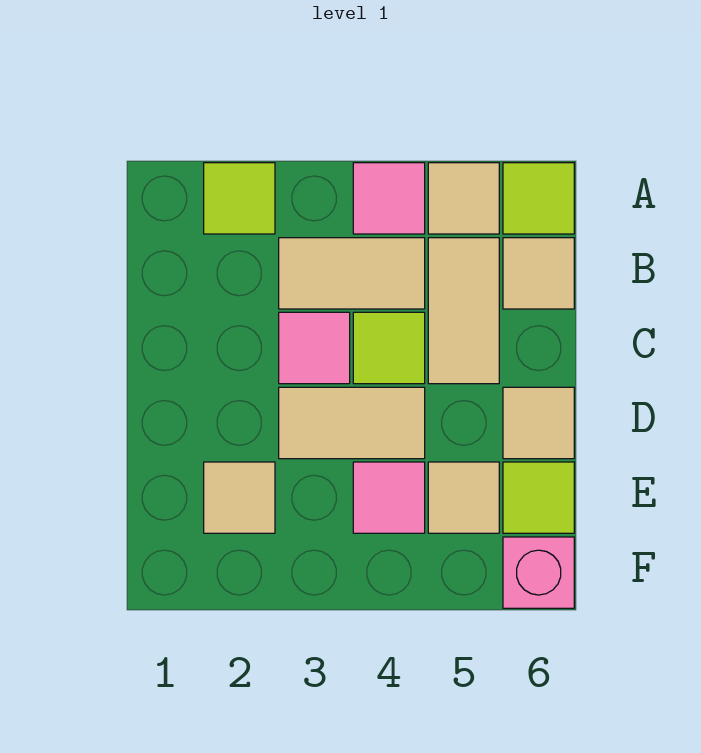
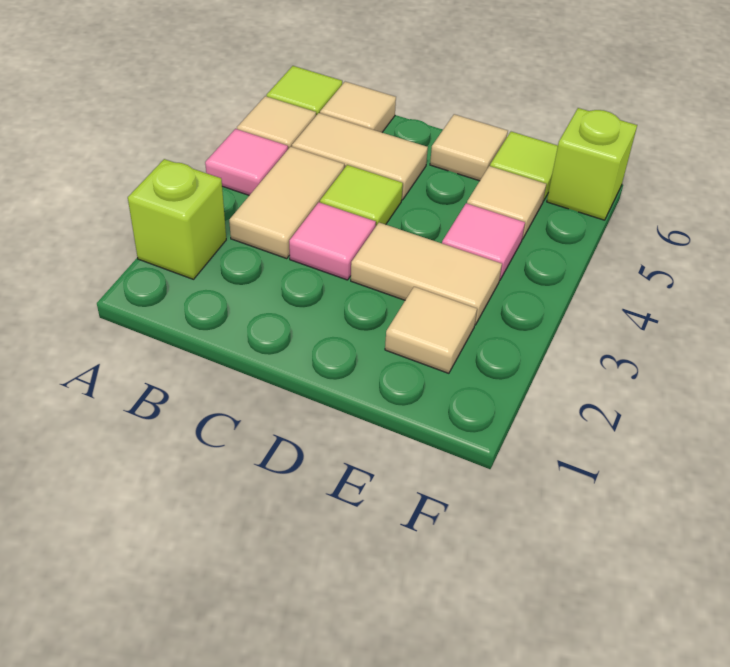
lime 1x1 tile [204,163,275,234] -> lime 1x1 brick [128,159,226,279]
tan 1x2 tile [279,387,425,459] -> tan 1x2 tile turned to [351,223,502,325]
pink 1x1 brick [503,537,574,608] -> lime 1x1 brick [547,108,637,220]

